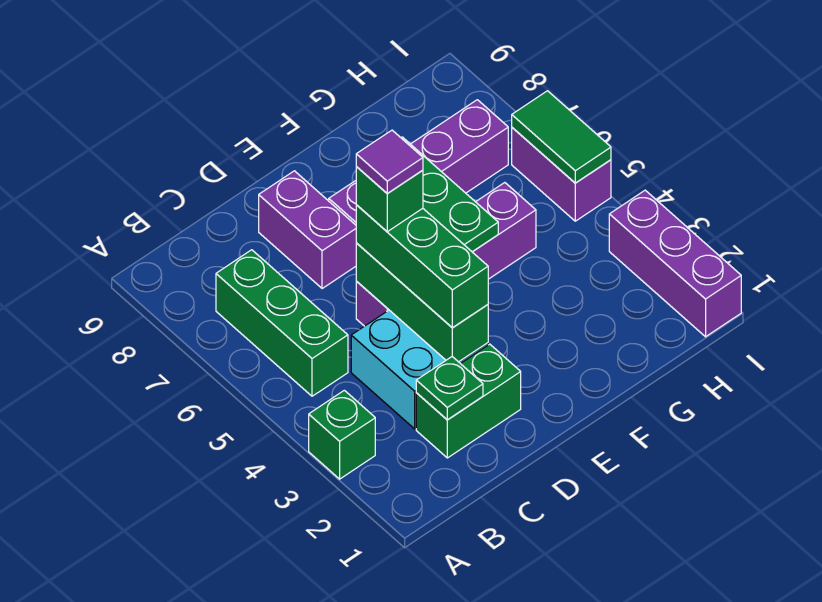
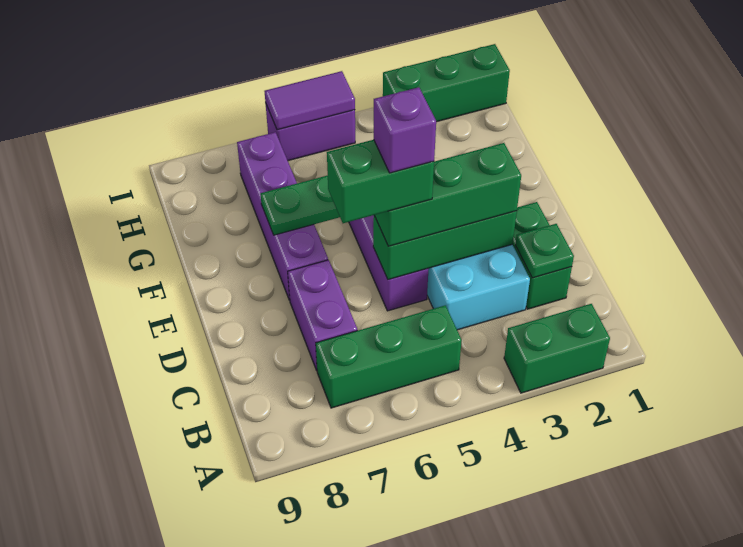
green 1x1 brick [309,390,375,479] -> green 1x2 brick [504,304,610,393]
green 1x1 brick [356,167,423,232] -> green 1x2 brick [327,140,434,223]
purple 1x1 tile [356,130,423,194] -> purple 1x1 brick [374,87,436,173]
purple 1x2 brick [259,171,356,289] -> purple 1x2 brick turned to [288,260,357,370]
purple 1x3 brick [609,190,741,337] -> green 1x3 brick [383,44,510,122]
green 1x2 tile [512,91,611,183] -> purple 1x2 tile [265,71,355,130]

